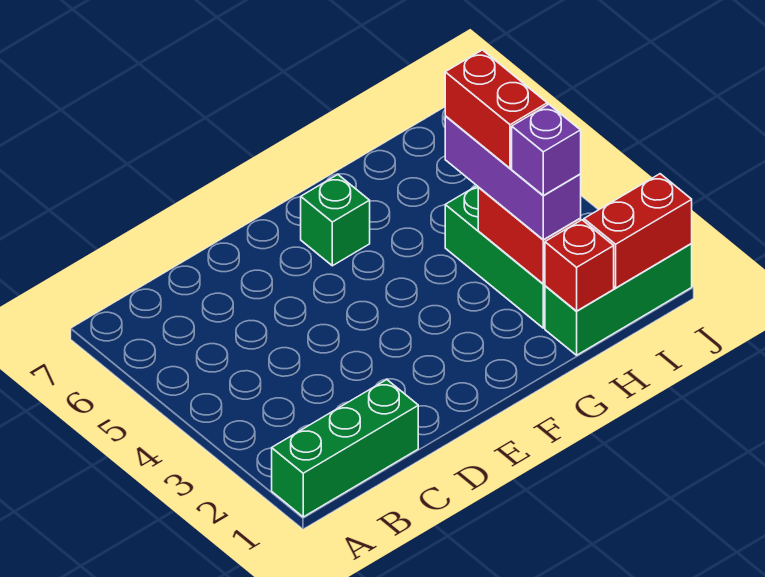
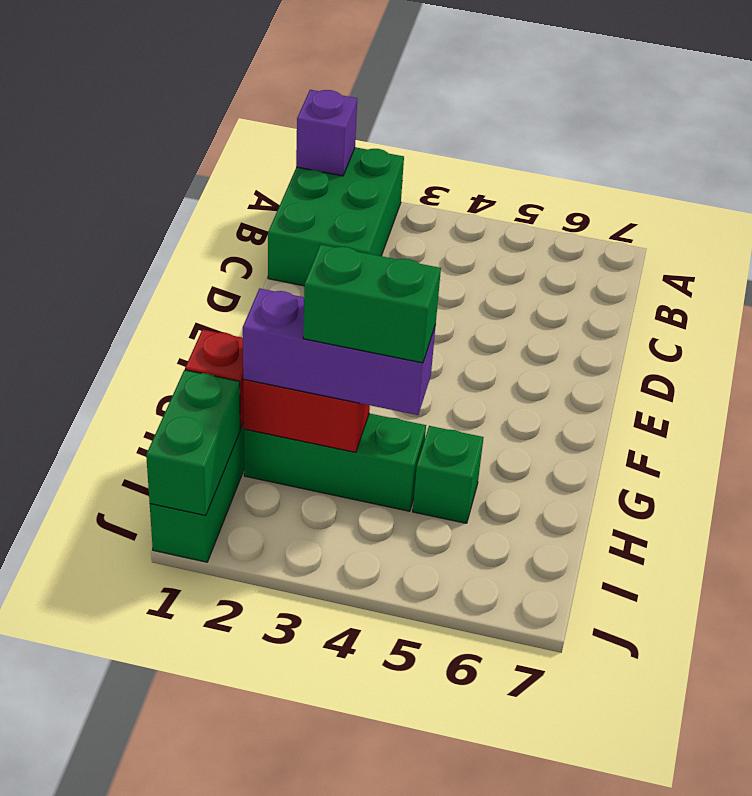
green 1x3 brick [272,380,418,517] -> green 2x3 brick [268,147,404,286]
green 1x1 brick [301,175,370,266] -> green 1x1 brick moved to [413,426,484,523]
purple 1x1 brick [512,104,581,195] -> purple 1x1 brick moved to [296,90,357,176]
red 1x2 brick [445,50,547,168] -> green 1x2 brick [303,244,441,363]
red 1x2 brick [584,174,692,288] -> green 1x2 brick [146,370,240,516]

